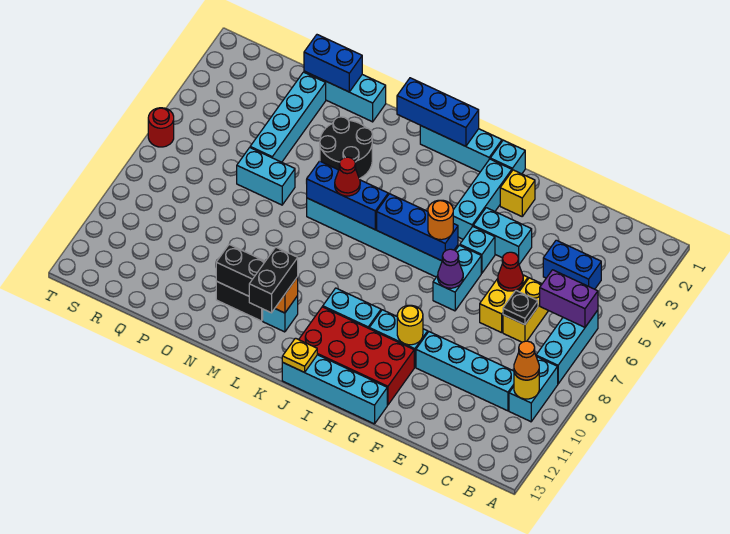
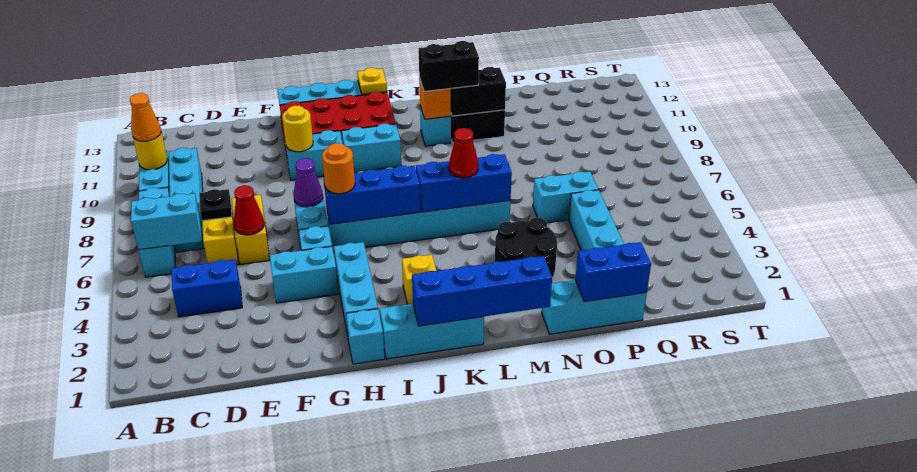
purple 1x2 brick [540,270,598,327] -> cyan 1x2 brick [131,193,202,250]
cyan 1x4 brick [416,332,514,411] -> cyan 1x4 brick turned to [169,148,205,252]
yellow 1x1 brick [500,170,535,216] -> yellow 1x1 brick moved to [402,255,437,304]
blue 1x3 brick [397,78,479,146] -> blue 1x4 brick [412,256,552,326]
black 1x2 brick [249,247,298,313] -> black 1x2 brick turned to [419,41,479,92]
red 1x1 round brick [148,108,174,147] -> none

